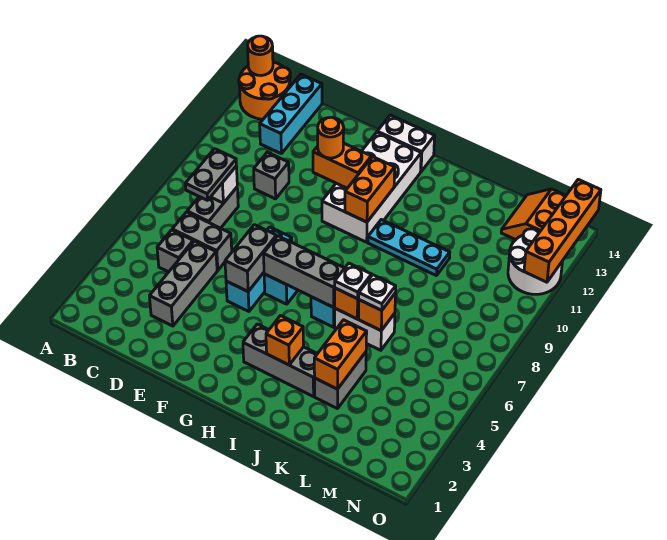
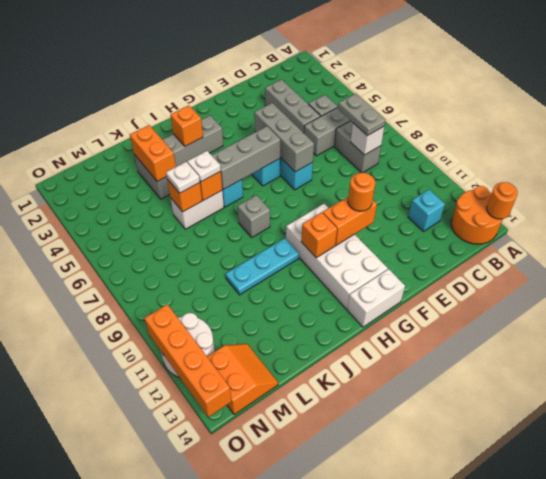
cyan 1x3 brick [260,74,322,153] -> cyan 1x1 brick [408,190,445,232]
grey 1x1 brick [254,152,289,199] -> grey 1x1 brick moved to [238,195,270,237]
grey 1x2 brick [225,225,277,292] -> grey 1x3 brick [254,103,314,172]
orange 1x2 brick [345,157,395,222] -> orange 1x1 brick [301,213,337,258]

